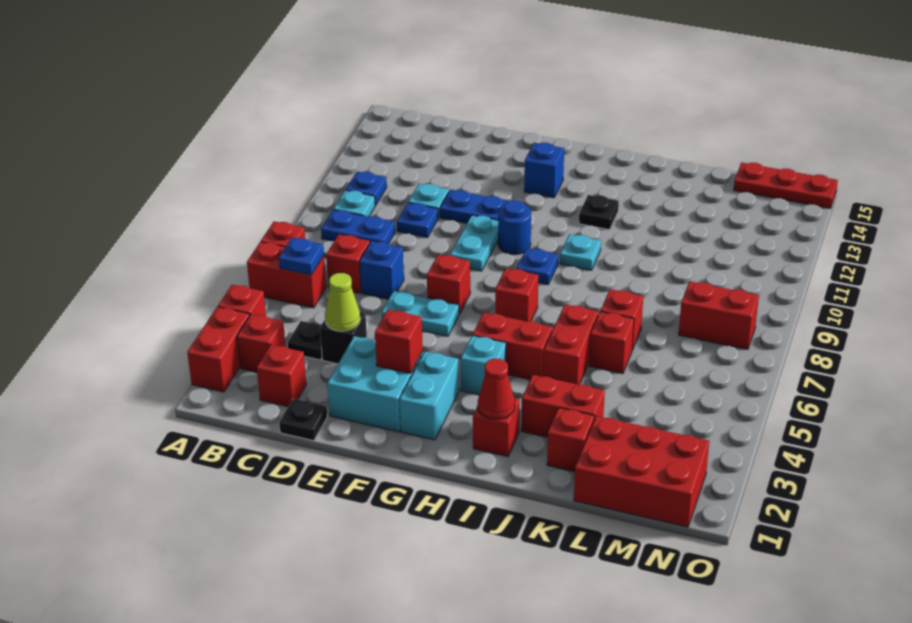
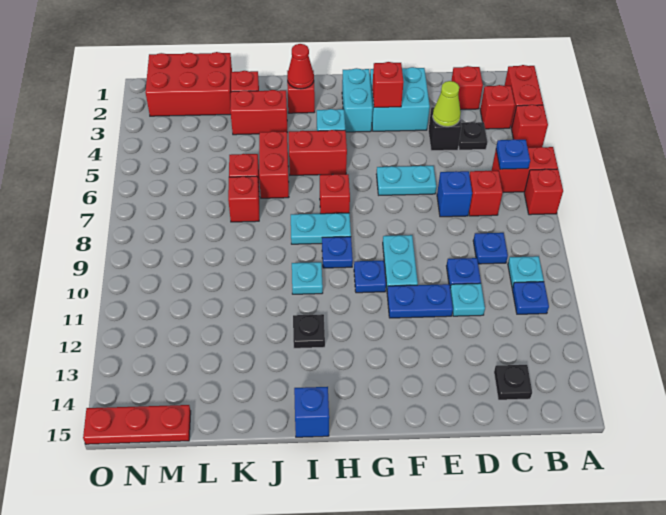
blue 1x2 plate [321,210,395,243] -> blue 1x1 plate [473,233,508,264]
black 1x1 plate [279,399,327,441] -> black 1x1 plate moved to [494,365,532,400]
red 1x1 brick [427,255,470,314] -> none
blue 1x1 round brick [498,200,531,255] -> blue 1x1 plate [354,261,386,293]
blue 1x1 brick [524,143,564,198] -> blue 1x1 brick moved to [294,387,329,437]
none -> cyan 1x2 plate [291,213,351,244]
red 1x2 brick [679,281,759,349] -> none

